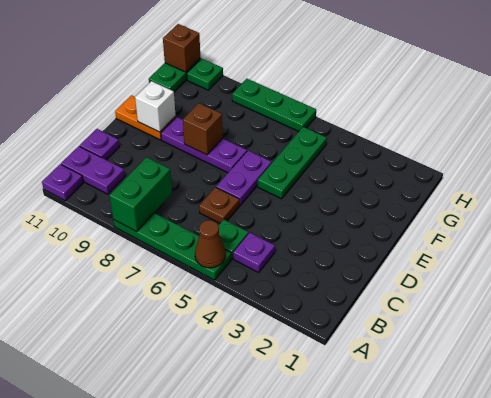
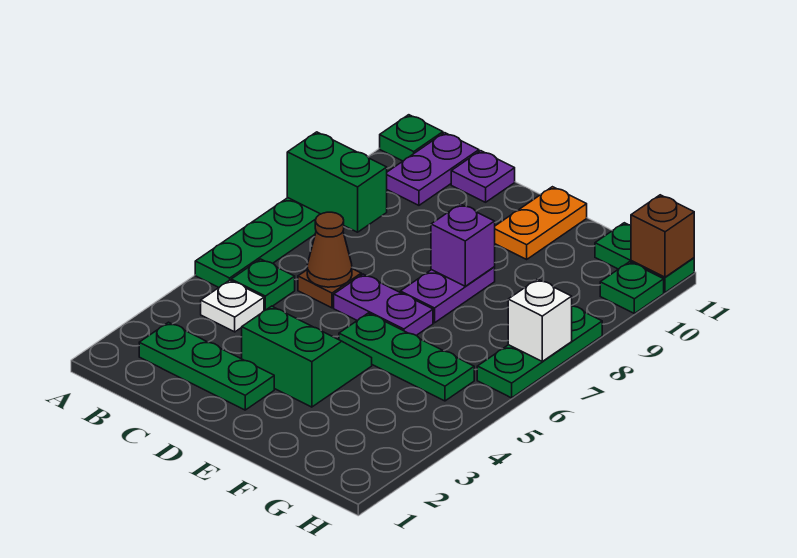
brown 1x1 cone [195,220,225,268] -> brown 1x1 cone moved to [307,212,352,287]
purple 1x1 plate [42,164,83,201] -> green 1x1 plate [380,115,443,161]
none -> green 1x3 plate [139,322,274,410]
purple 1x1 plate [233,233,275,272] -> white 1x1 plate [201,280,264,332]
none -> green 2x2 slope [242,306,372,407]
purple 1x3 plate [161,117,247,173] -> purple 1x2 plate [400,267,495,323]
brown 1x1 brick [183,103,223,155] -> purple 1x1 brick [431,204,495,286]
white 1x1 brick [135,81,176,132] -> white 1x1 brick moved to [508,279,572,361]

